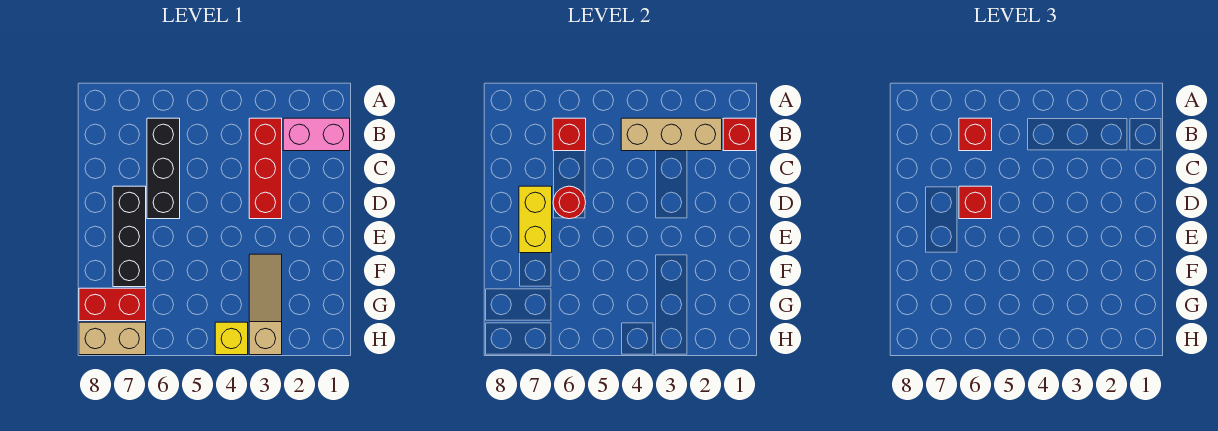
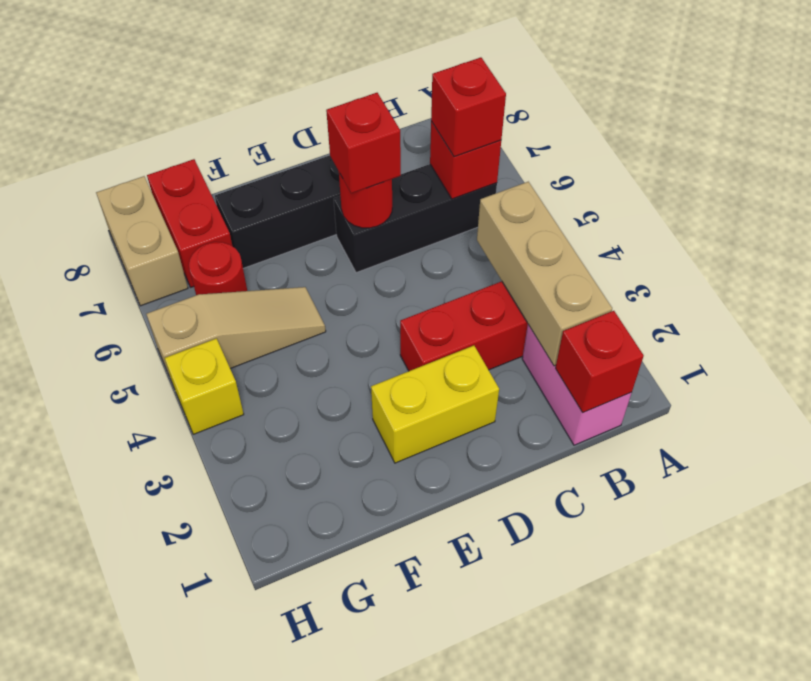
yellow 1x2 brick [519,186,552,253] -> yellow 1x2 brick moved to [371,346,499,463]
tan 1x3 slope [249,254,282,355] -> tan 1x3 slope moved to [146,287,326,384]
none -> red 1x1 round brick [189,242,247,295]

